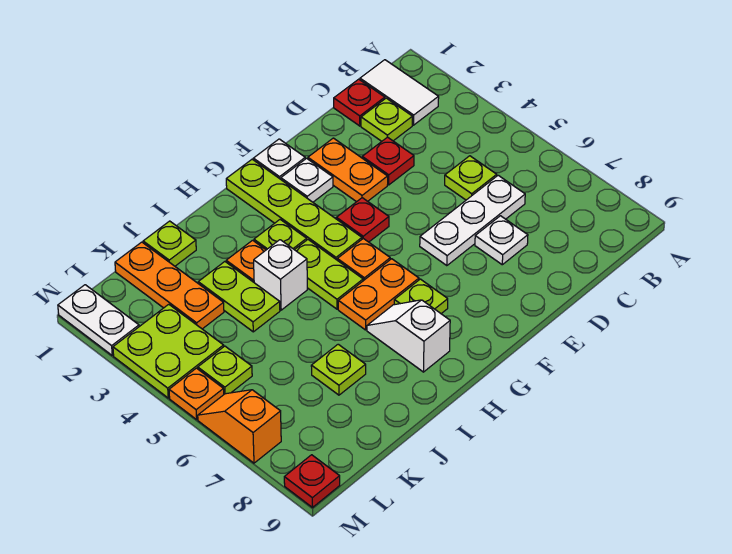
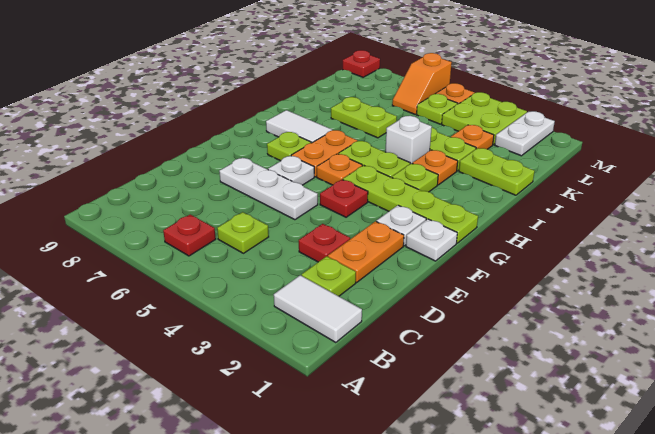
red 1x1 plate [334,79,385,126] -> red 1x1 plate moved to [163,215,216,256]
white 1x3 plate [420,175,525,266] -> white 1x3 plate turned to [219,158,318,220]
white 1x1 plate [475,216,528,265] -> white 1x1 plate moved to [268,156,314,185]
orange 1x2 plate [308,138,388,202] -> orange 1x2 plate turned to [328,221,404,282]
white 1x2 slope [367,300,450,372] -> white 1x2 tile [266,110,332,143]
lime 1x1 plate [143,221,196,266] -> lime 1x2 plate [459,148,535,195]
lime 1x1 plate [311,344,366,395] -> lime 1x2 plate [331,97,397,138]
orange 1x3 plate [115,242,224,329] -> orange 1x1 plate [451,125,494,149]
white 1x2 plate [58,285,139,355] -> white 1x2 plate turned to [495,111,555,156]
orange 1x2 slope [198,390,281,463] -> orange 1x2 slope turned to [392,53,452,114]

